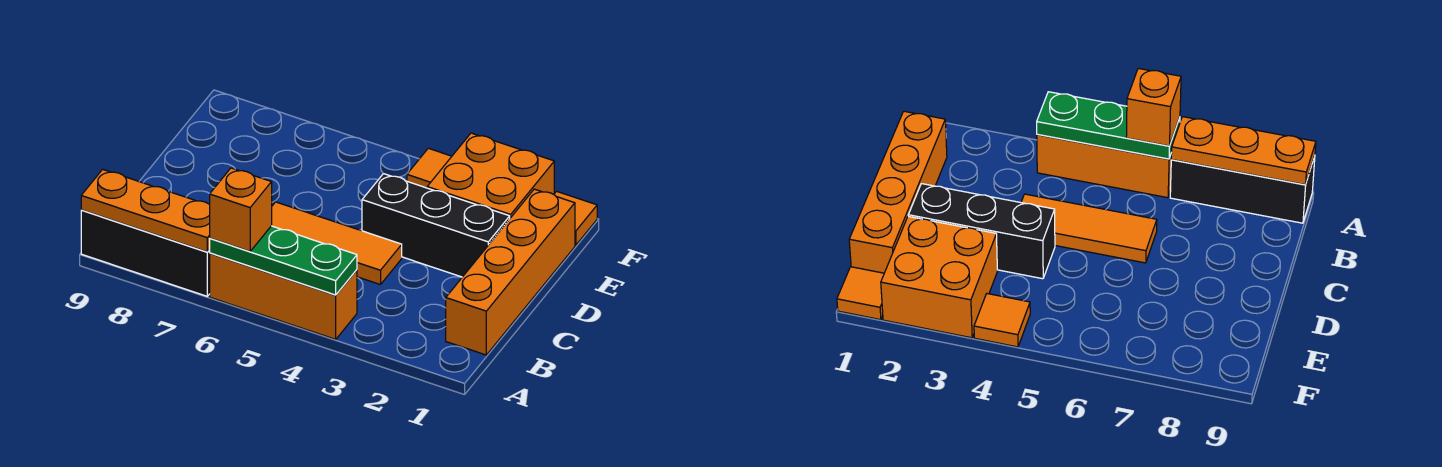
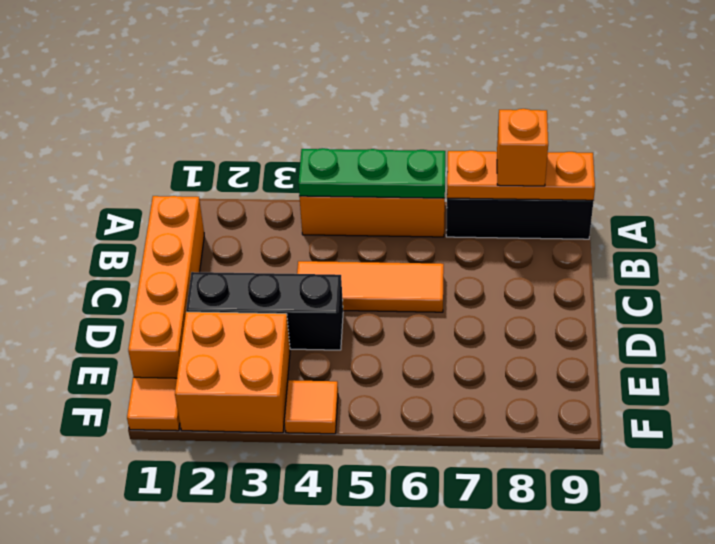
orange 1x1 brick [210,168,272,251] -> orange 1x1 brick moved to [497,109,548,186]

